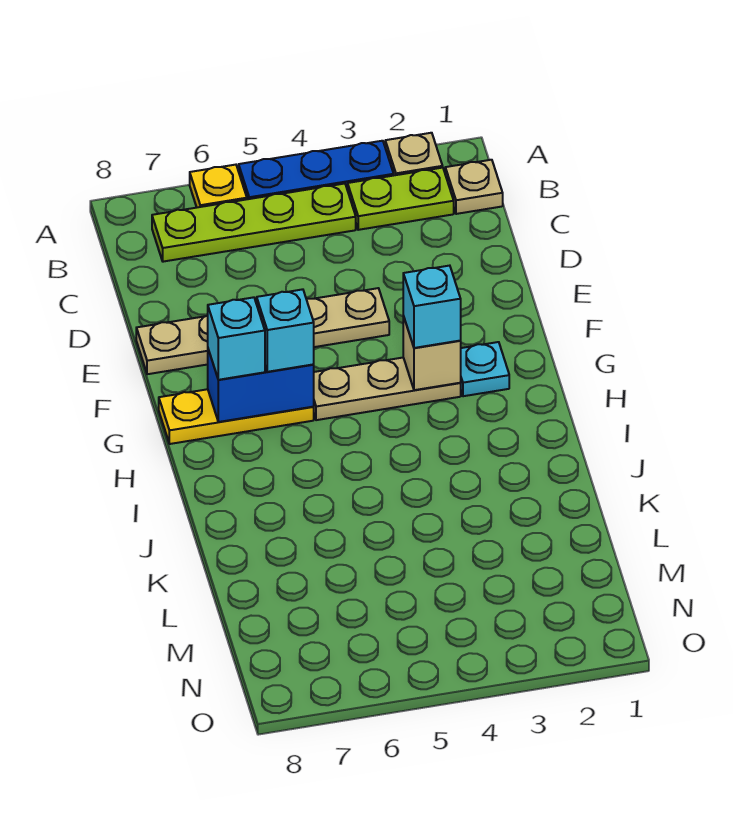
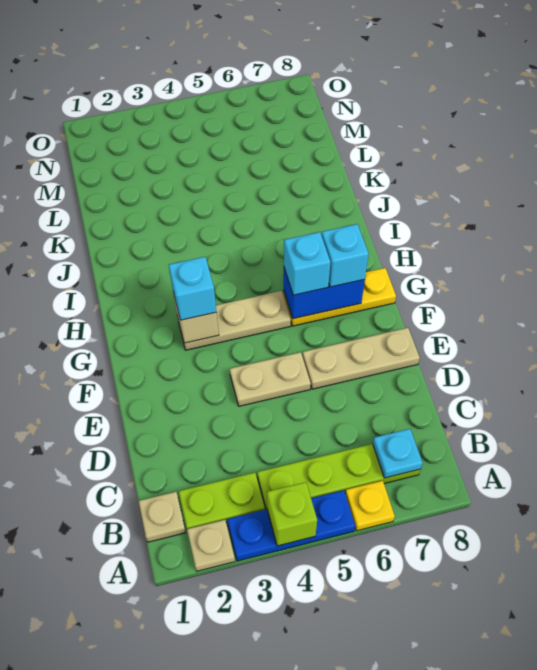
none -> lime 1x1 brick [267,482,317,546]
cyan 1x1 plate [461,342,509,396] -> cyan 1x1 plate moved to [373,429,423,478]

